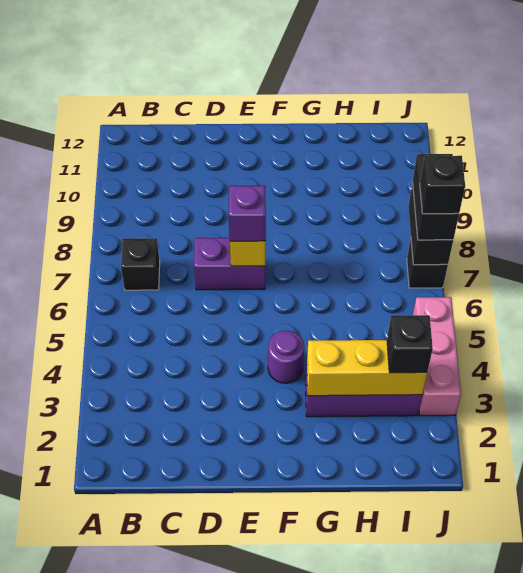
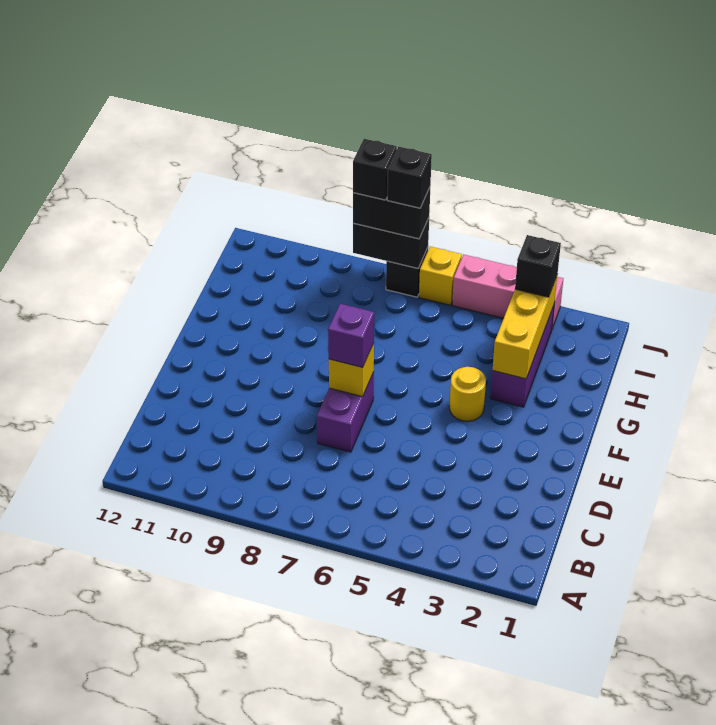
black 1x1 brick [121,238,160,290] -> black 1x1 brick moved to [353,139,397,200]
purple 1x1 round brick [268,331,304,383] -> yellow 1x1 round brick [449,367,486,421]
none -> yellow 1x1 brick [419,247,462,305]

